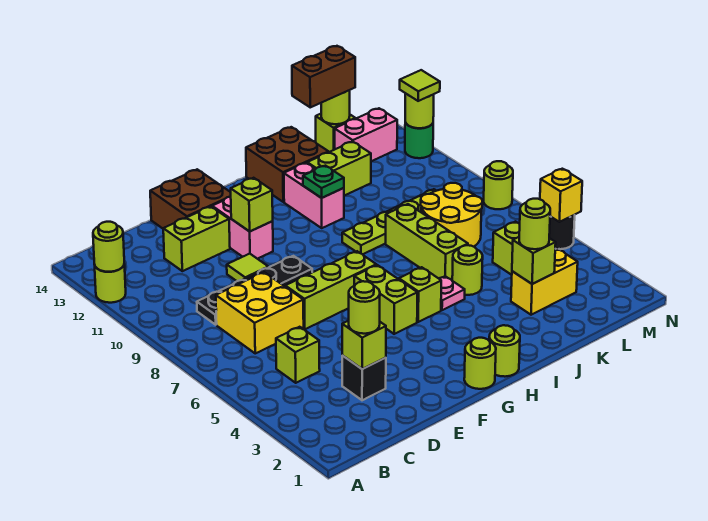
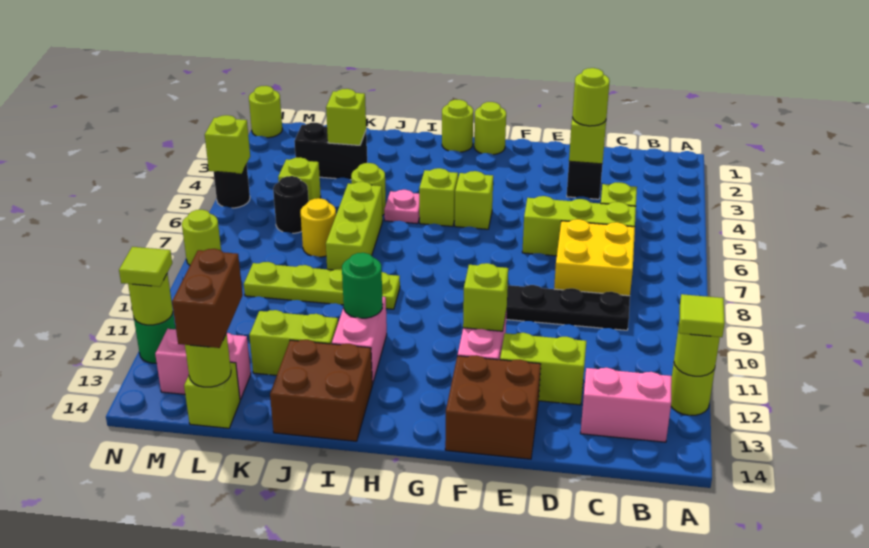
none -> pink 1x2 brick [581,368,672,442]
lime 1x3 brick [285,251,376,329] -> lime 1x3 brick moved to [522,196,636,256]
lime 1x1 tile [227,254,268,281] -> lime 1x1 tile moved to [679,294,725,337]
lime 1x2 brick [354,265,417,334] -> lime 1x1 brick [455,171,493,229]
green 1x1 plate [303,166,344,198] -> green 1x1 round brick [342,253,383,318]
yellow 1x2 brick [511,249,578,315] -> black 1x2 brick [294,123,367,180]
lime 1x1 round brick [519,199,550,249] -> lime 1x1 round brick moved to [249,86,282,138]
yellow 2x2 round brick [421,183,482,247] -> yellow 1x1 round brick [301,198,336,257]
brown 1x2 brick [292,46,355,107] -> brown 1x2 brick turned to [172,249,243,348]
none -> black 1x1 round brick [273,176,309,233]
yellow 1x1 brick [540,169,582,222] -> lime 1x1 brick [205,115,250,174]

